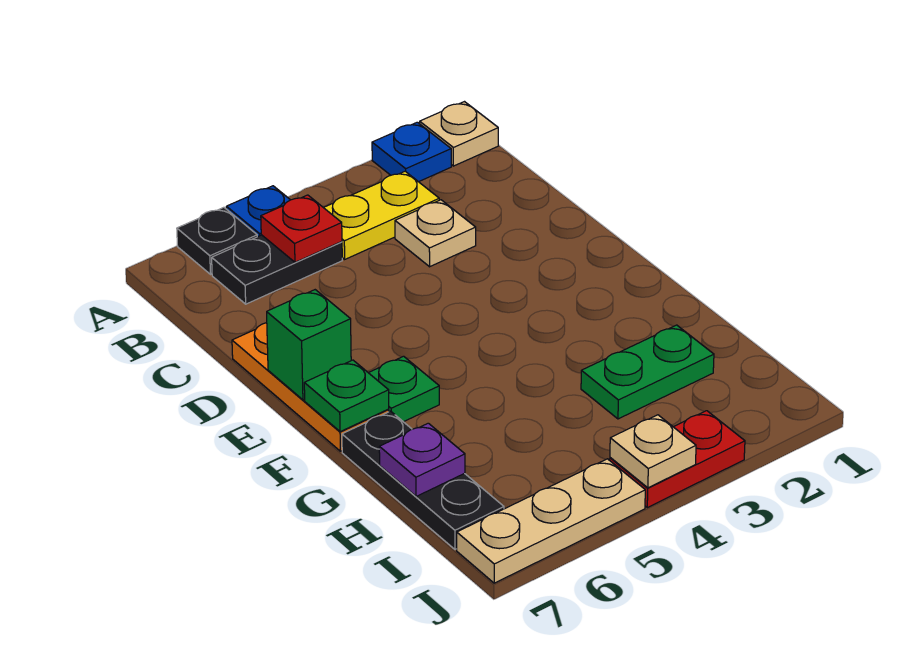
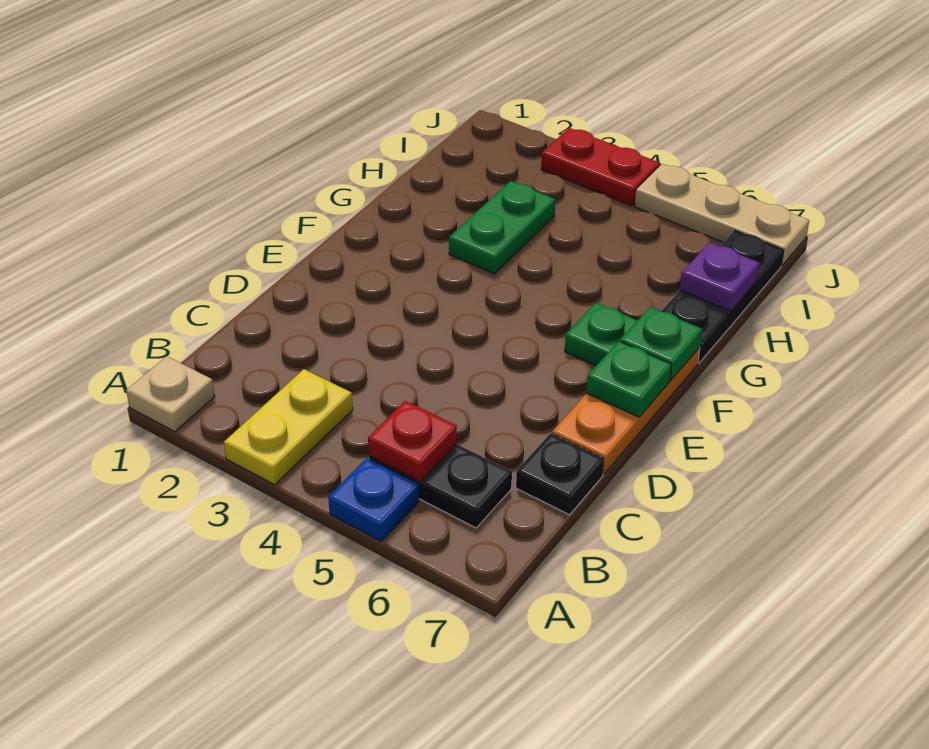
blue 1x1 plate [372,122,451,182] -> none
black 1x1 plate [177,207,257,274] -> black 1x1 plate moved to [516,433,604,515]
yellow 1x2 plate [324,171,439,259] -> yellow 1x2 plate turned to [224,369,353,485]
tan 1x1 plate [395,200,476,267] -> none
green 1x1 brick [267,290,351,400] -> green 1x1 plate [586,341,672,417]
green 1x2 plate [581,325,714,419] -> green 1x2 plate turned to [449,181,555,274]
tan 1x1 plate [610,415,696,488] -> none

